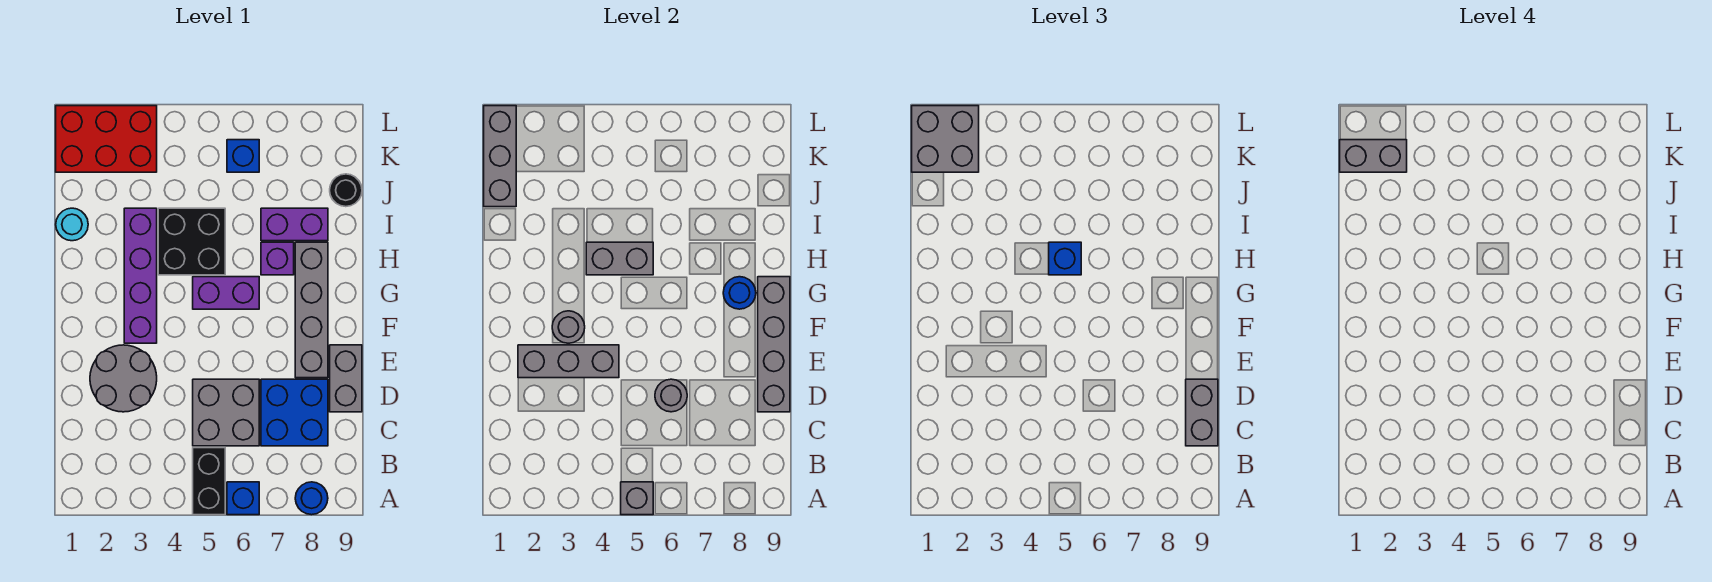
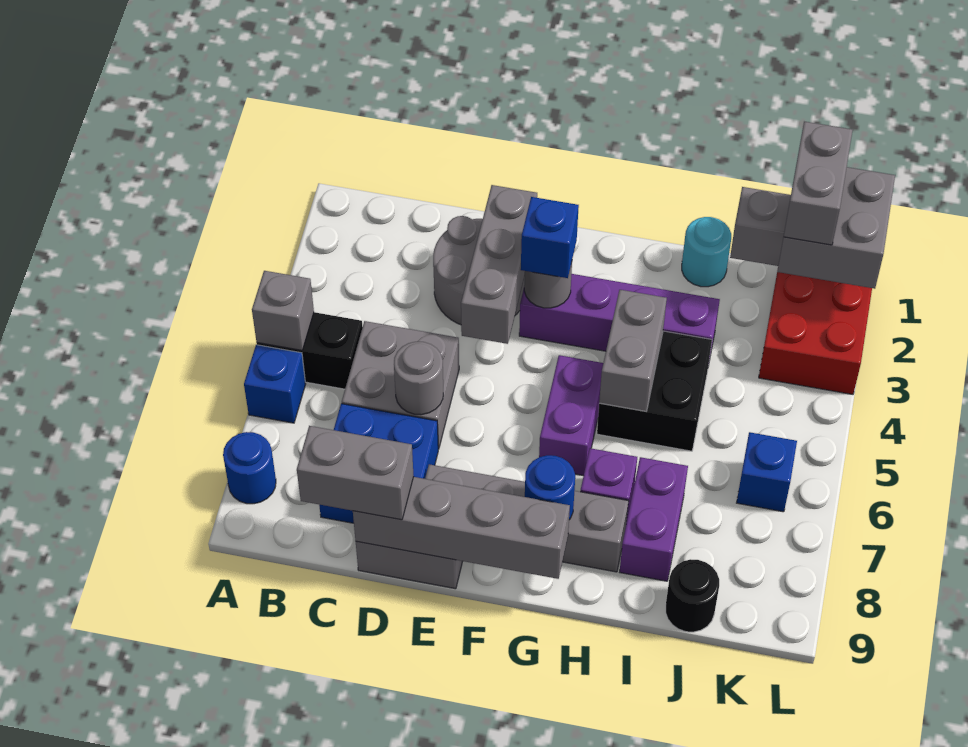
blue 1x1 brick [1049,242,1081,275] -> blue 1x1 brick moved to [521,197,579,278]

